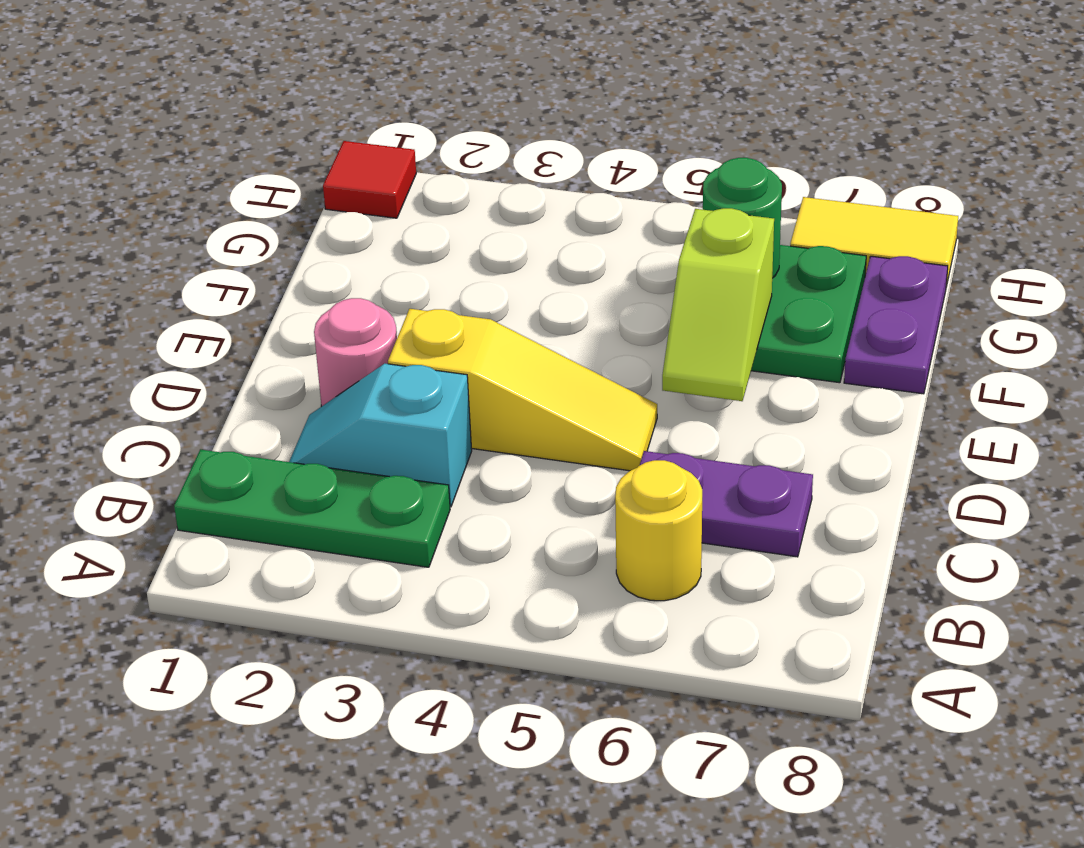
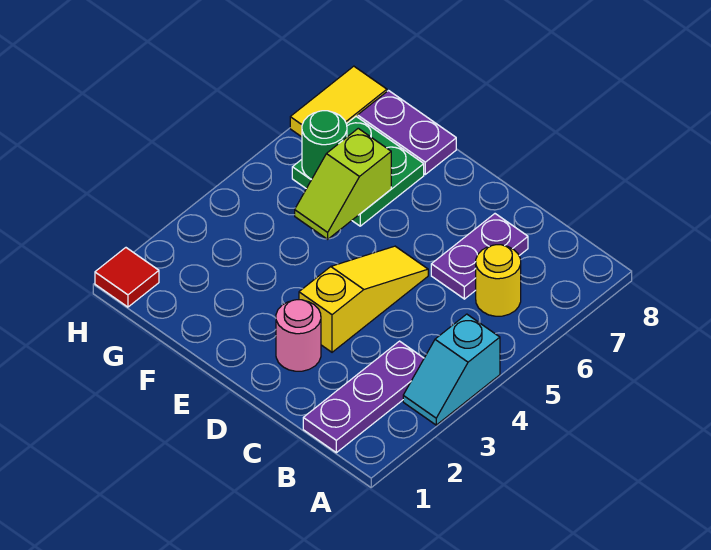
green 1x3 plate [174,449,450,567] -> purple 1x3 plate [303,341,424,453]
cyan 1x2 slope [289,364,472,507] -> cyan 1x2 slope moved to [403,314,500,425]
lime 1x2 slope [662,208,774,401] -> lime 1x2 slope turned to [295,128,391,239]

